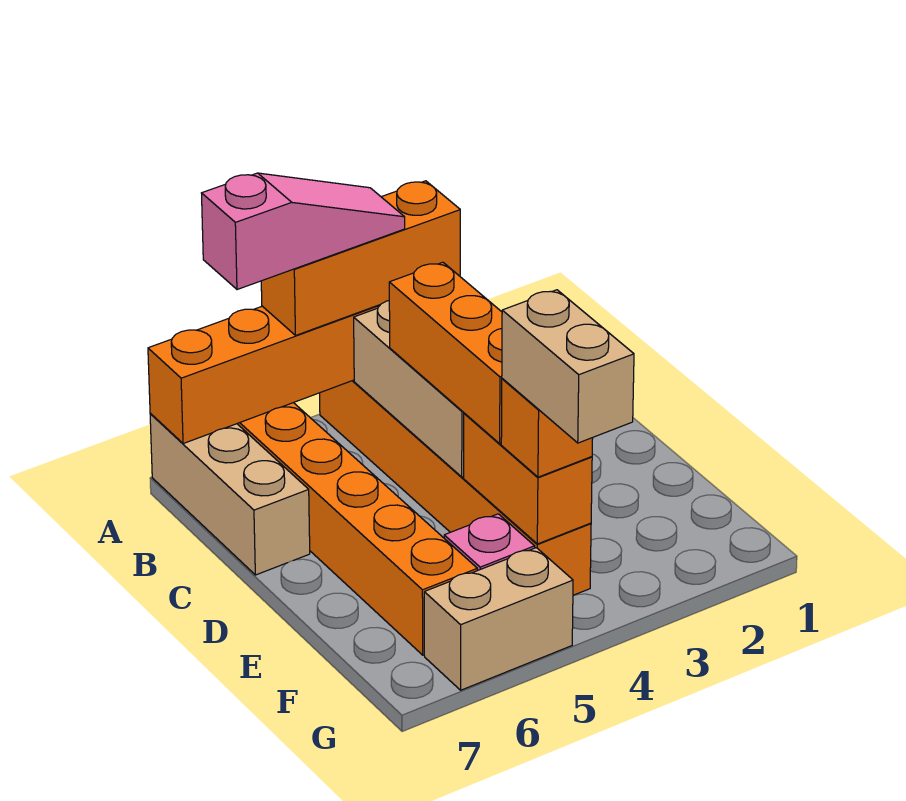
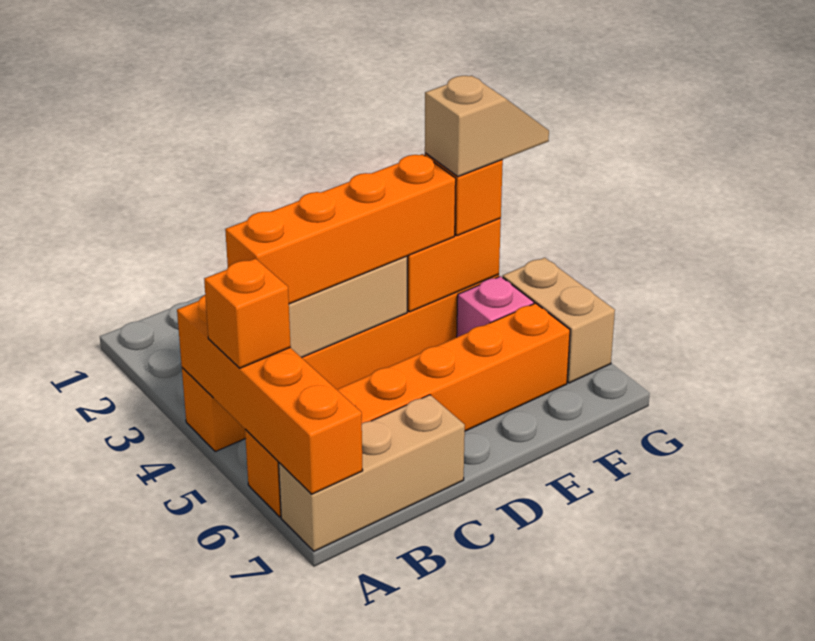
orange 1x3 brick [261,181,460,335] -> orange 1x1 brick [204,259,291,368]
pink 1x3 slope [202,173,405,290] -> none
orange 1x3 brick [389,262,502,444] -> orange 1x4 brick [225,154,456,304]
tan 1x2 brick [502,290,634,443] -> tan 1x2 slope [425,76,549,177]

